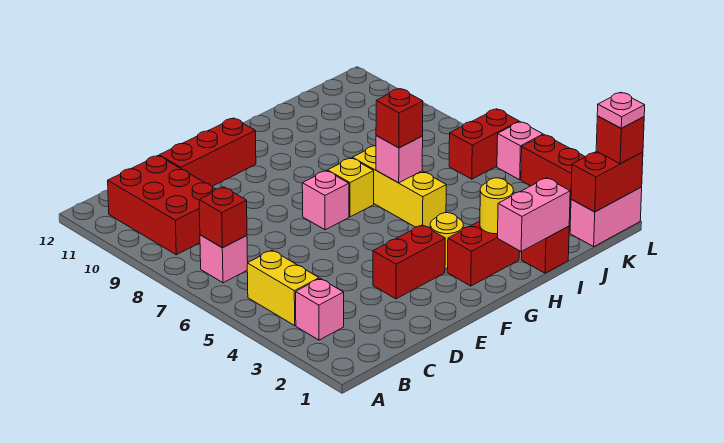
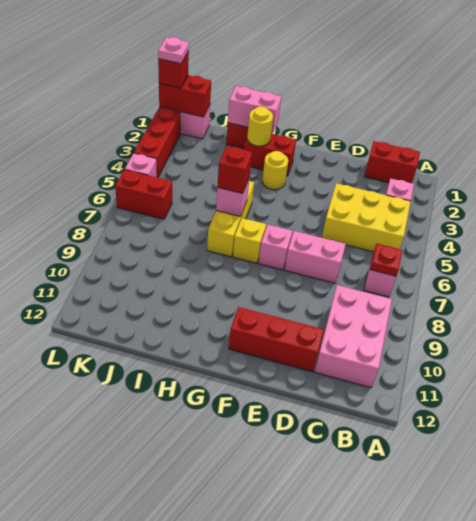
yellow 1x2 brick [247,250,319,325] -> yellow 2x3 brick [322,183,411,252]
red 1x1 brick [199,187,247,248] -> red 1x1 plate [370,244,402,276]
red 2x3 brick [108,156,216,255] -> pink 2x3 brick [315,285,392,388]
none -> pink 1x2 brick [285,231,346,283]
red 1x2 brick [373,225,445,299] -> red 1x2 brick moved to [364,141,420,183]

